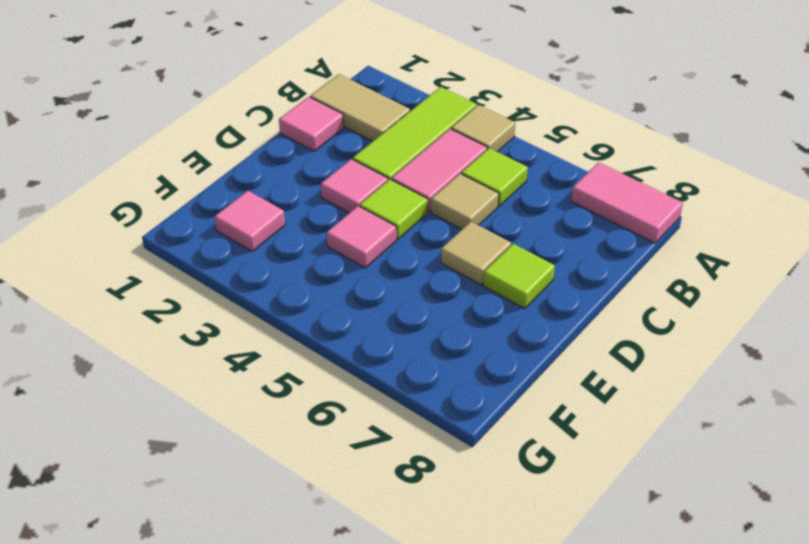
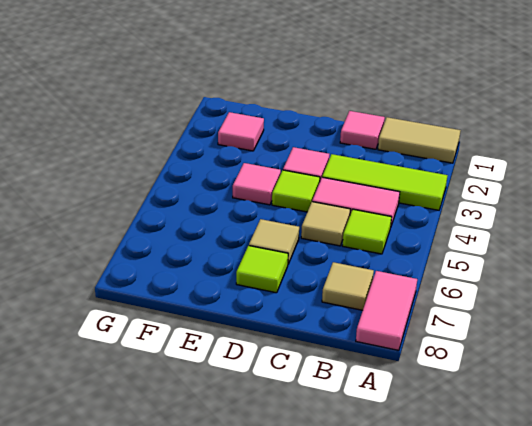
tan 1x1 tile [451,105,515,152] -> tan 1x1 tile moved to [322,262,374,310]
tan 1x2 tile [310,74,410,141] -> tan 1x2 tile turned to [378,117,461,163]

